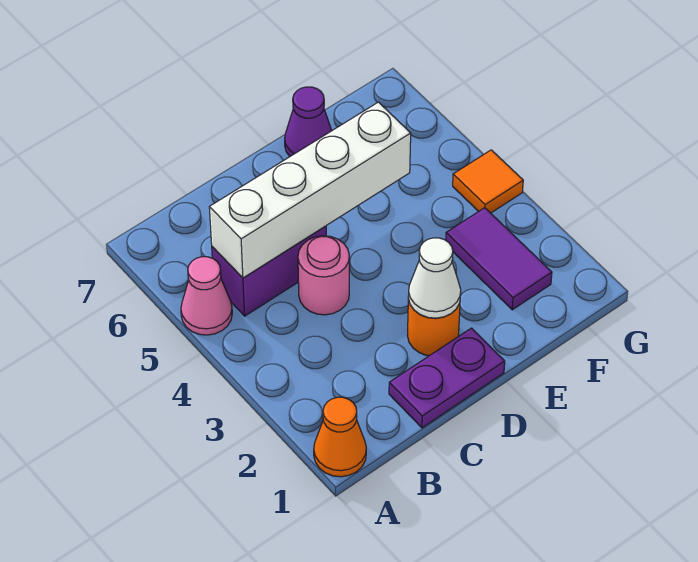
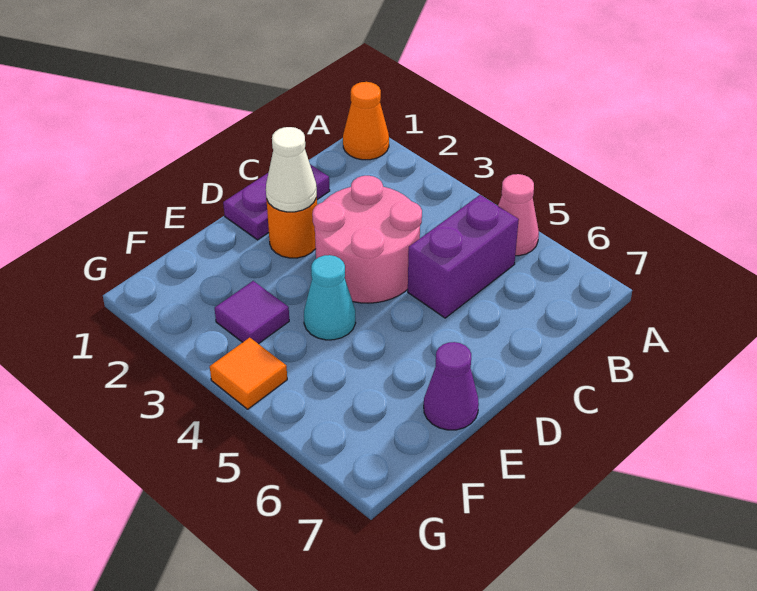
white 1x4 brick [209,102,411,278] -> none
pink 1x1 round brick [298,236,349,315] -> pink 2x2 round brick [312,176,422,303]
none -> cyan 1x1 cone [304,255,356,340]
purple 1x2 tile [446,208,552,310] -> purple 1x1 tile [215,281,289,344]

